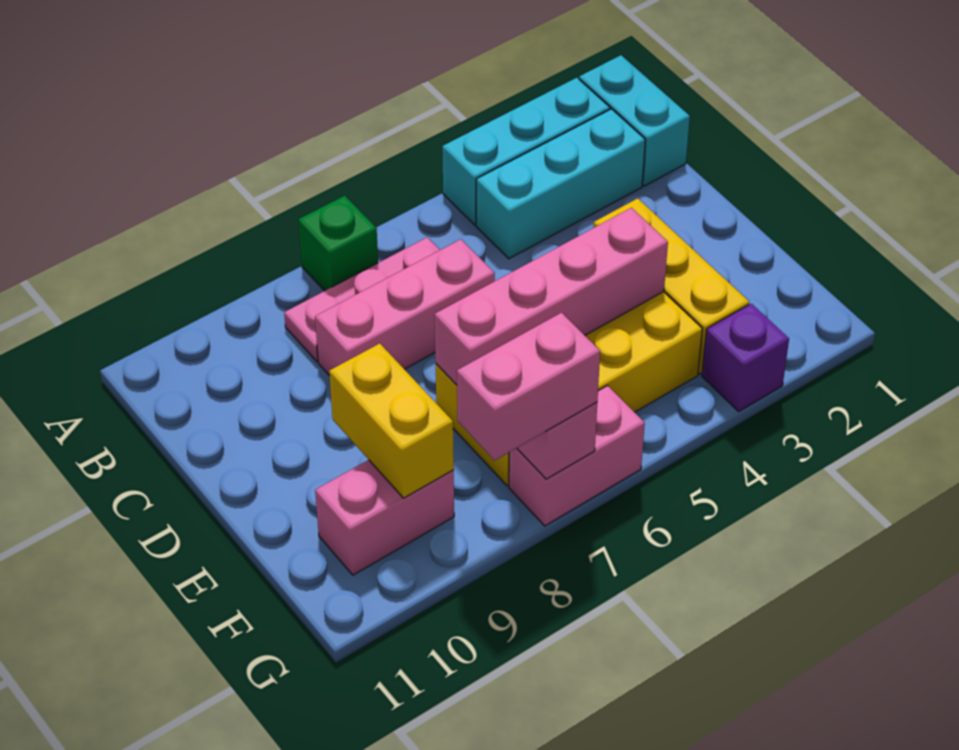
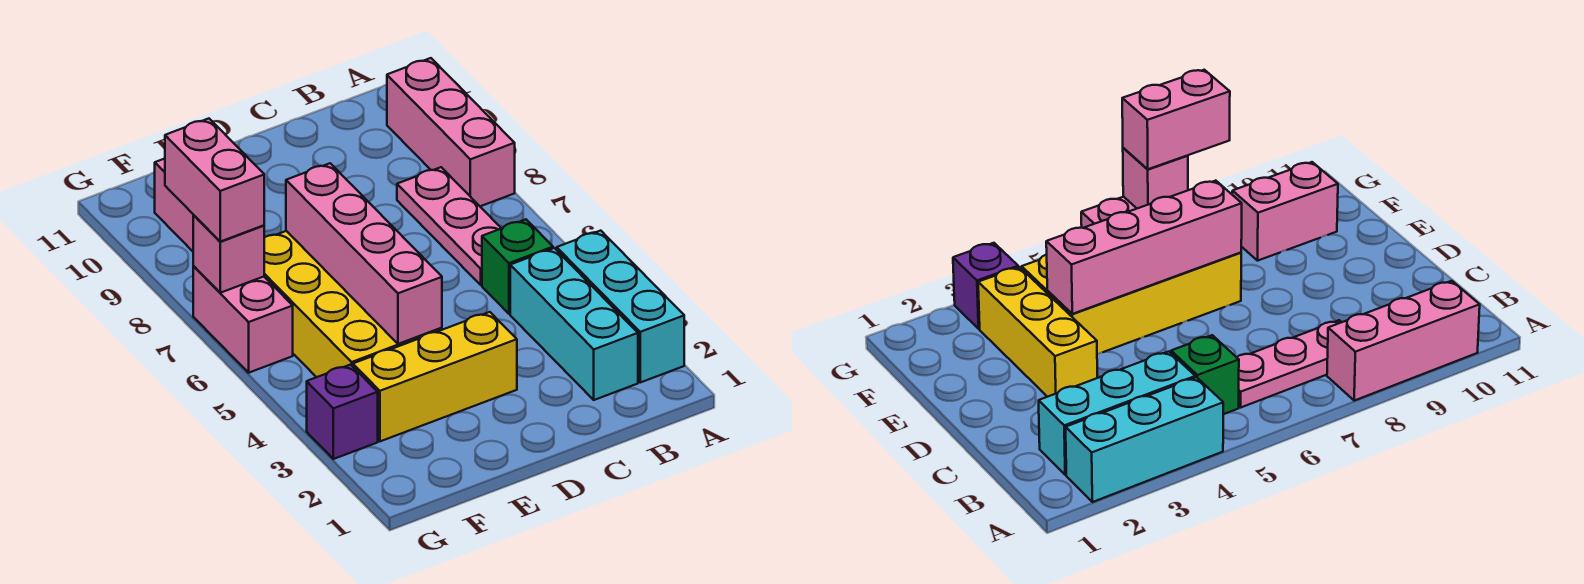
cyan 1x2 brick [579,55,690,186] -> none
green 1x1 brick [298,196,378,291] -> green 1x1 brick moved to [482,219,553,314]
pink 1x3 brick [315,239,495,376] -> pink 1x3 brick moved to [387,58,515,206]
yellow 1x2 brick [329,343,454,498] -> none

